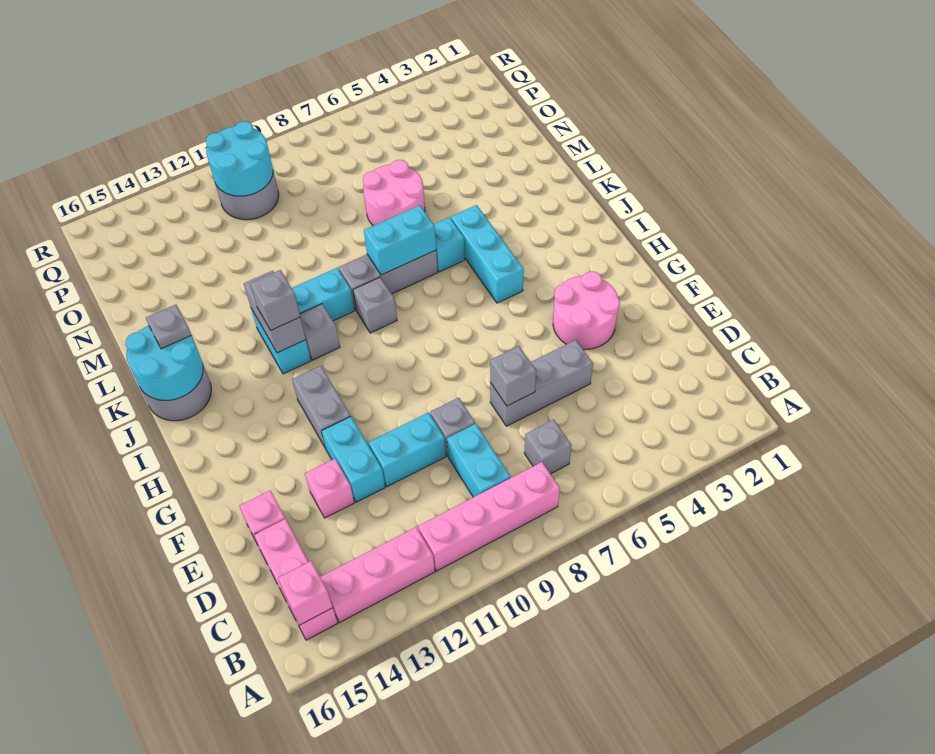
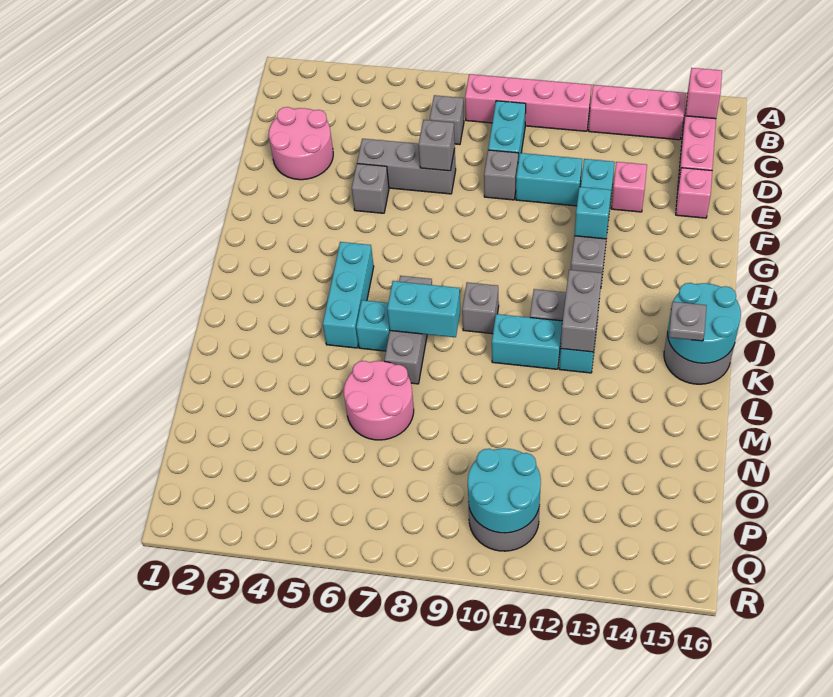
pink 2x2 round brick [553,271,620,349] -> pink 2x2 round brick moved to [269,107,333,180]
none -> cyan 1x1 brick [574,187,611,239]
grey 1x1 brick [250,270,300,330] -> grey 1x1 brick moved to [352,164,389,213]
grey 1x3 brick [339,250,438,310] -> grey 1x3 brick turned to [384,276,432,384]

